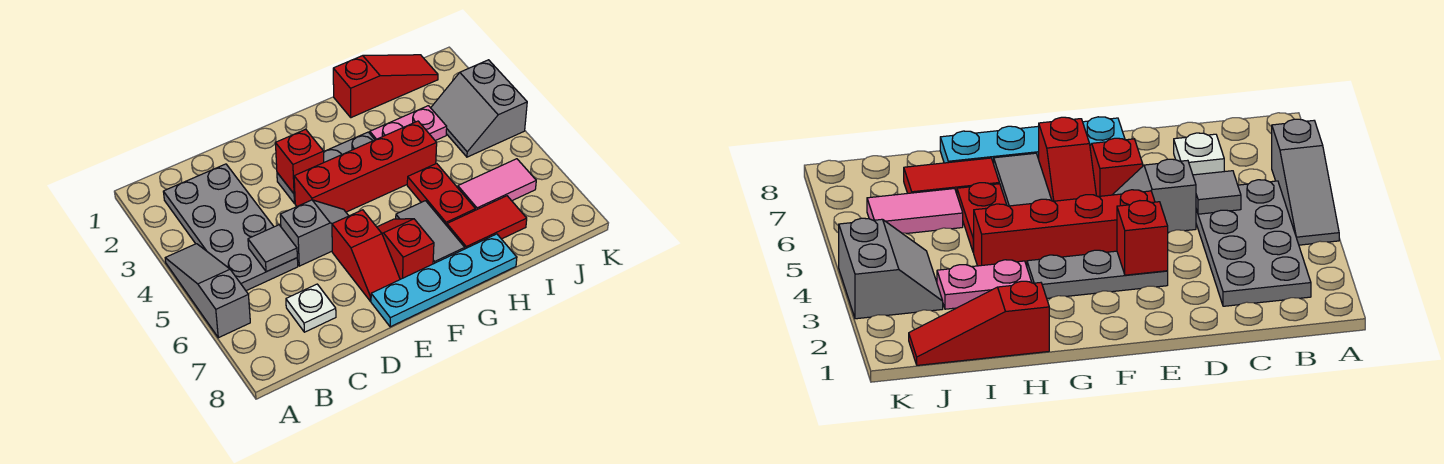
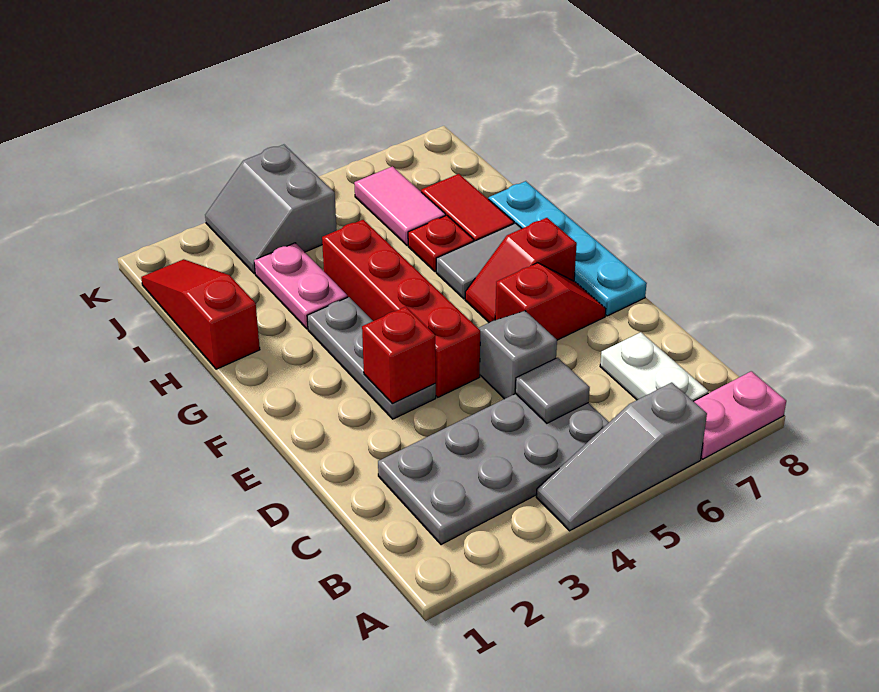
none -> pink 1x2 plate [694,371,786,459]
white 1x1 plate [286,284,336,332] -> white 1x2 plate [600,332,708,401]
red 1x2 plate [407,163,475,226] -> red 1x1 plate [408,215,474,272]
grey 2x2 slope [431,60,527,157] -> grey 2x2 slope turned to [205,145,337,274]

